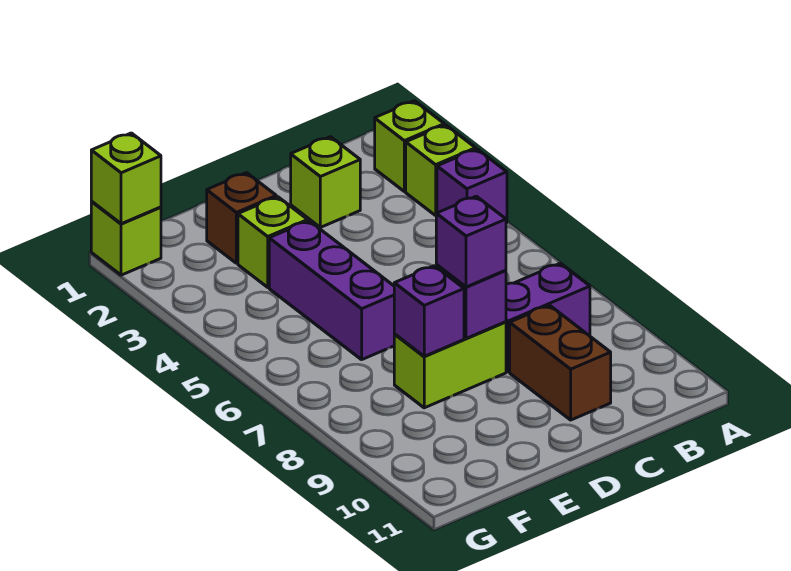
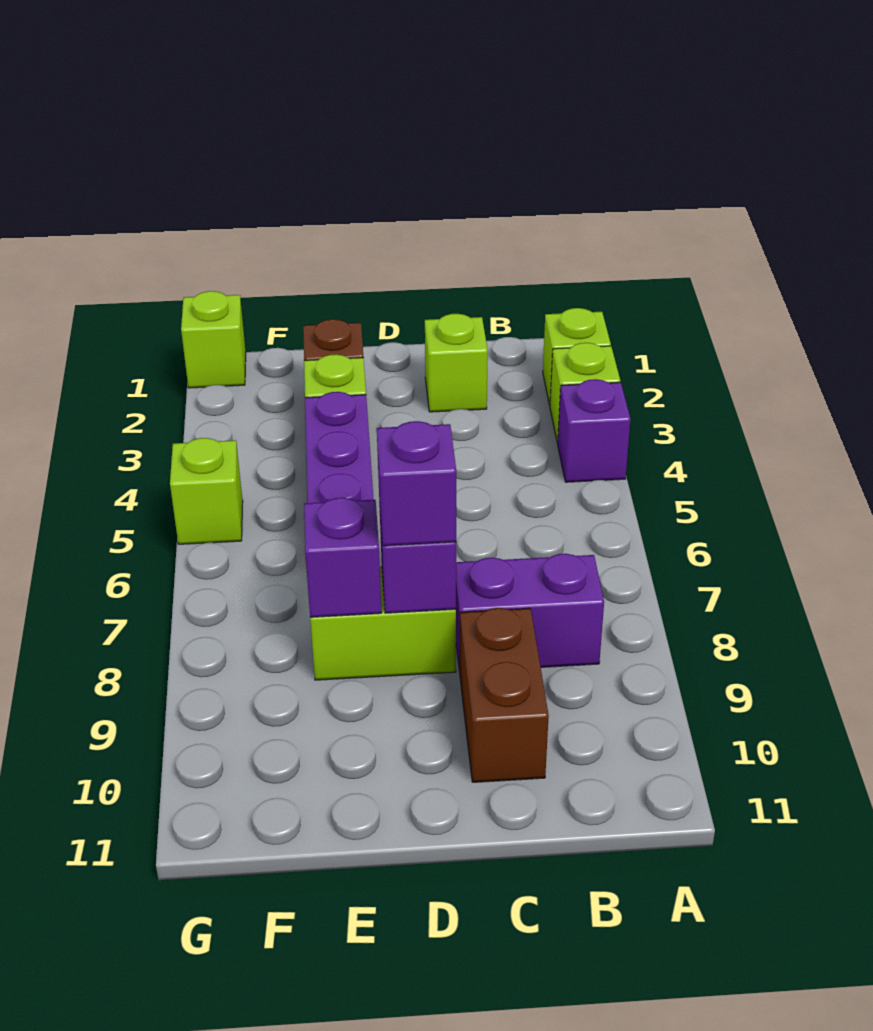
lime 1x1 brick [91,133,161,224] -> lime 1x1 brick moved to [170,438,243,544]

